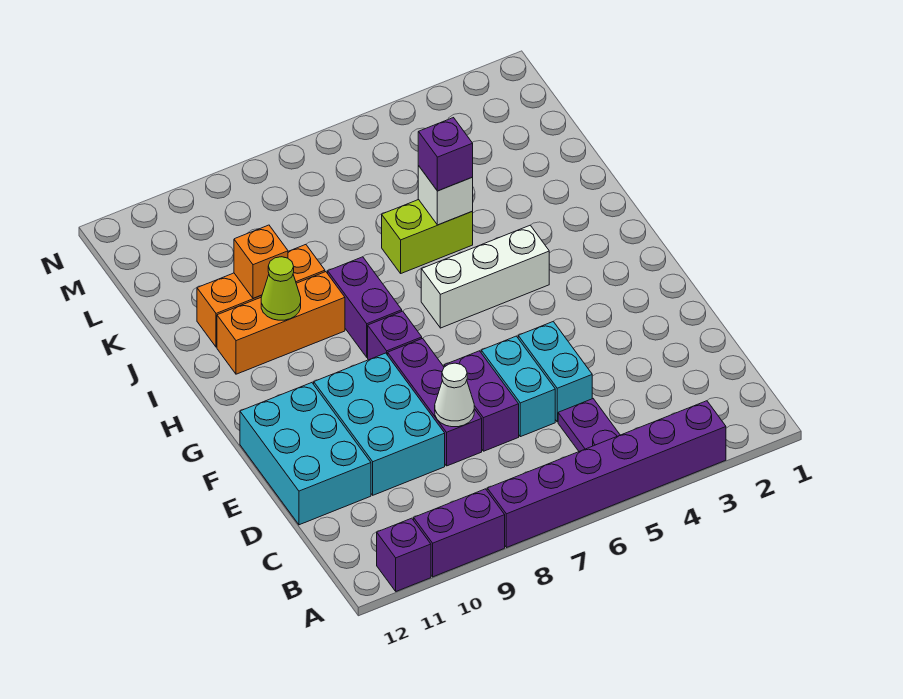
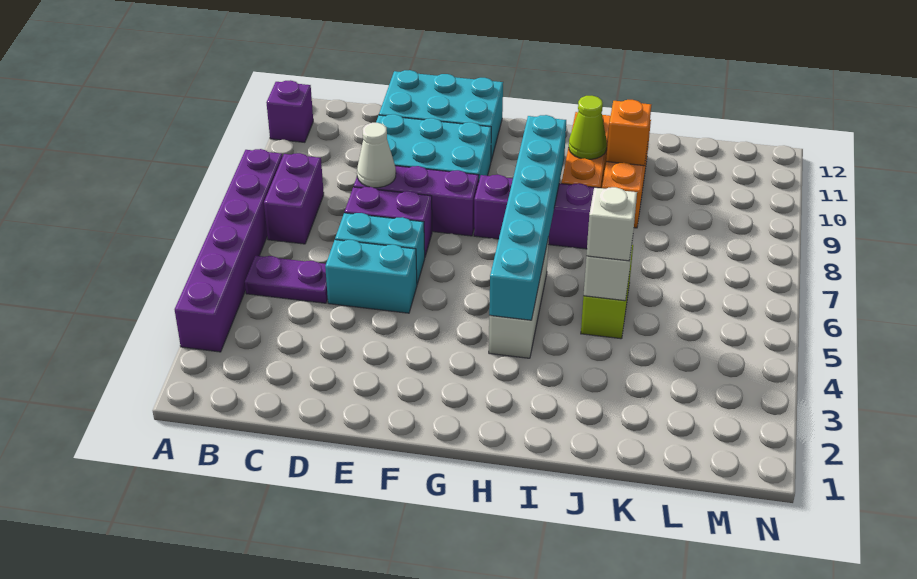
purple 1x2 brick [414,489,505,577] -> purple 1x2 brick moved to [264,153,324,244]
none -> cyan 1x6 brick [489,115,566,320]
purple 1x1 brick [418,118,473,191] -> white 1x1 brick [586,187,637,261]

